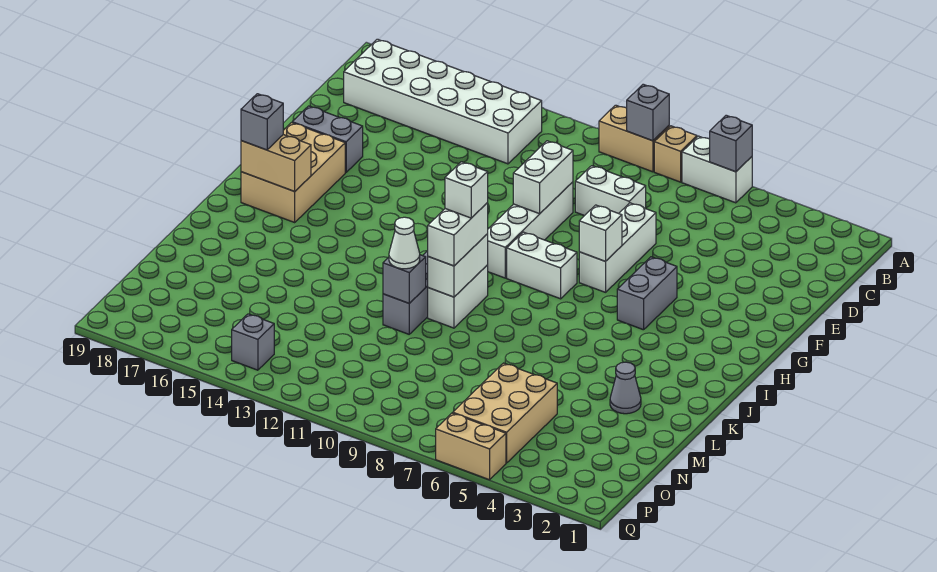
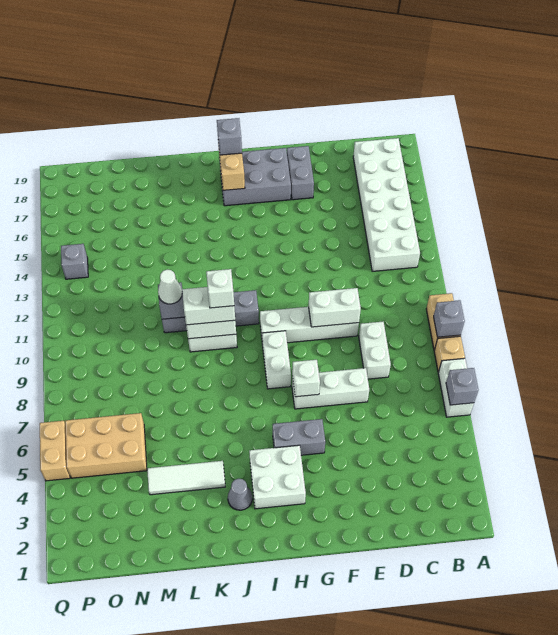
tan 2x3 brick [241,123,345,222] -> grey 2x3 brick [220,148,291,206]
none -> white 2x2 brick [249,445,306,509]
none -> white 1x3 tile [147,461,225,495]
grey 1x1 cone [610,362,641,414] -> grey 1x1 cone moved to [228,479,252,510]

